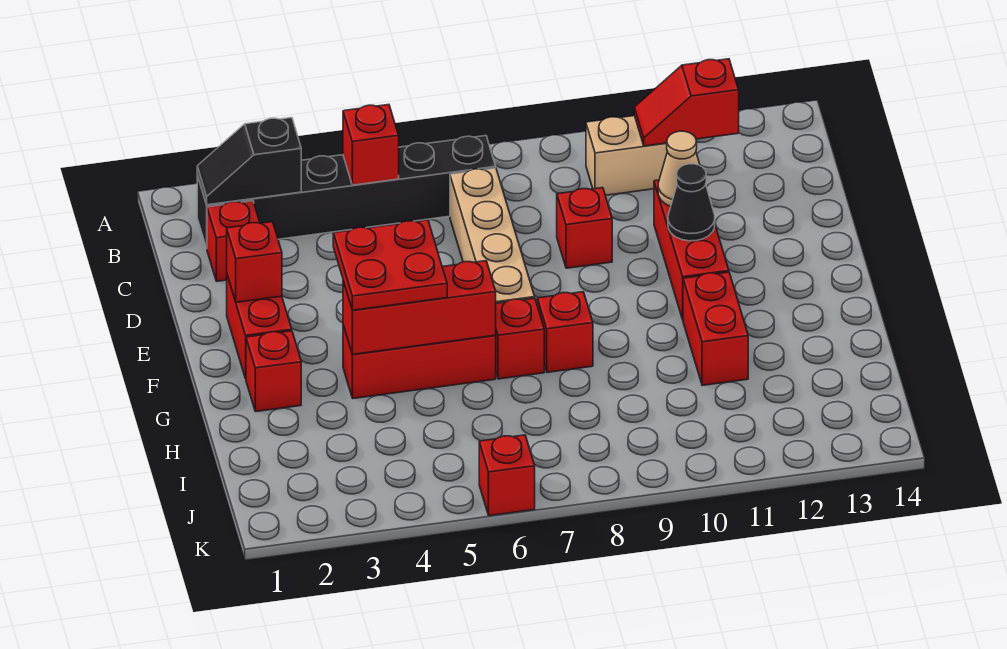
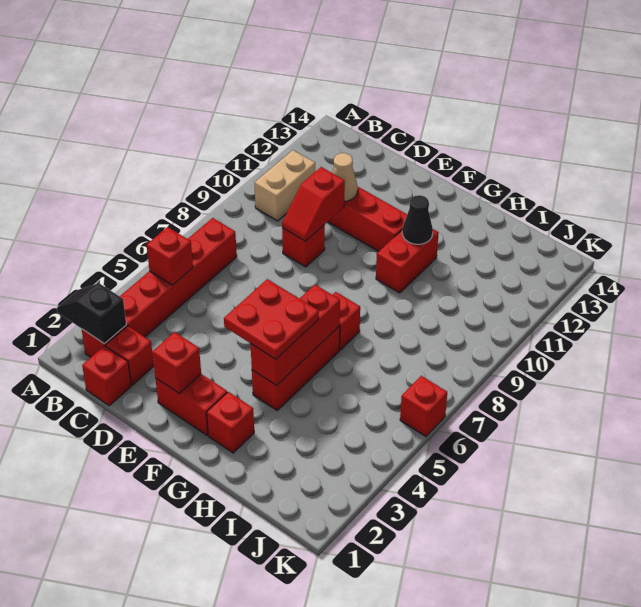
black 1x6 brick [197,136,496,248] -> red 1x6 brick [82,218,237,357]
black 1x2 slope [197,118,301,205] -> black 1x2 slope turned to [57,283,126,344]
red 1x2 slope [634,59,739,146] -> red 1x2 slope moved to [282,167,345,241]
tan 1x4 brick [450,168,535,303] -> none
black 1x1 cone [668,164,715,241] -> black 1x1 cone moved to [402,195,433,244]
red 1x1 brick [537,292,593,372] -> red 1x1 brick moved to [82,346,131,406]
red 1x2 brick [683,272,748,385] -> red 1x2 brick turned to [376,229,439,293]

